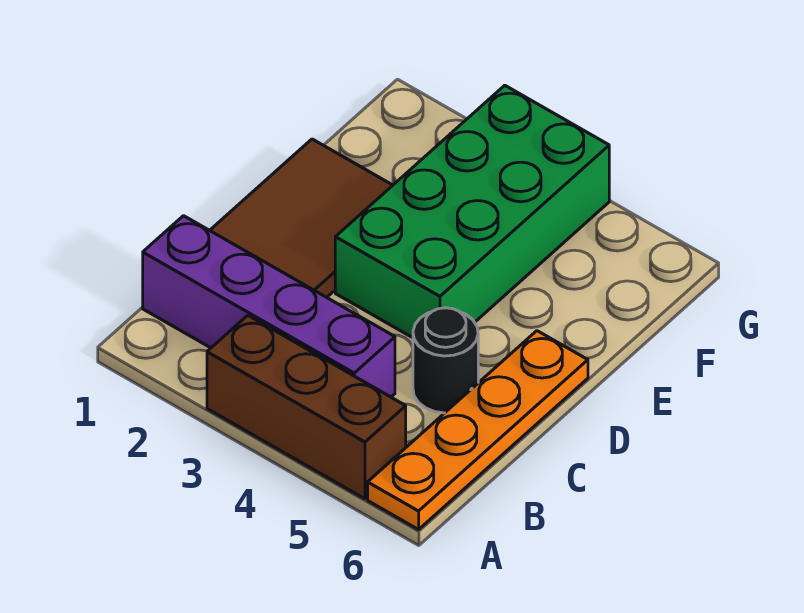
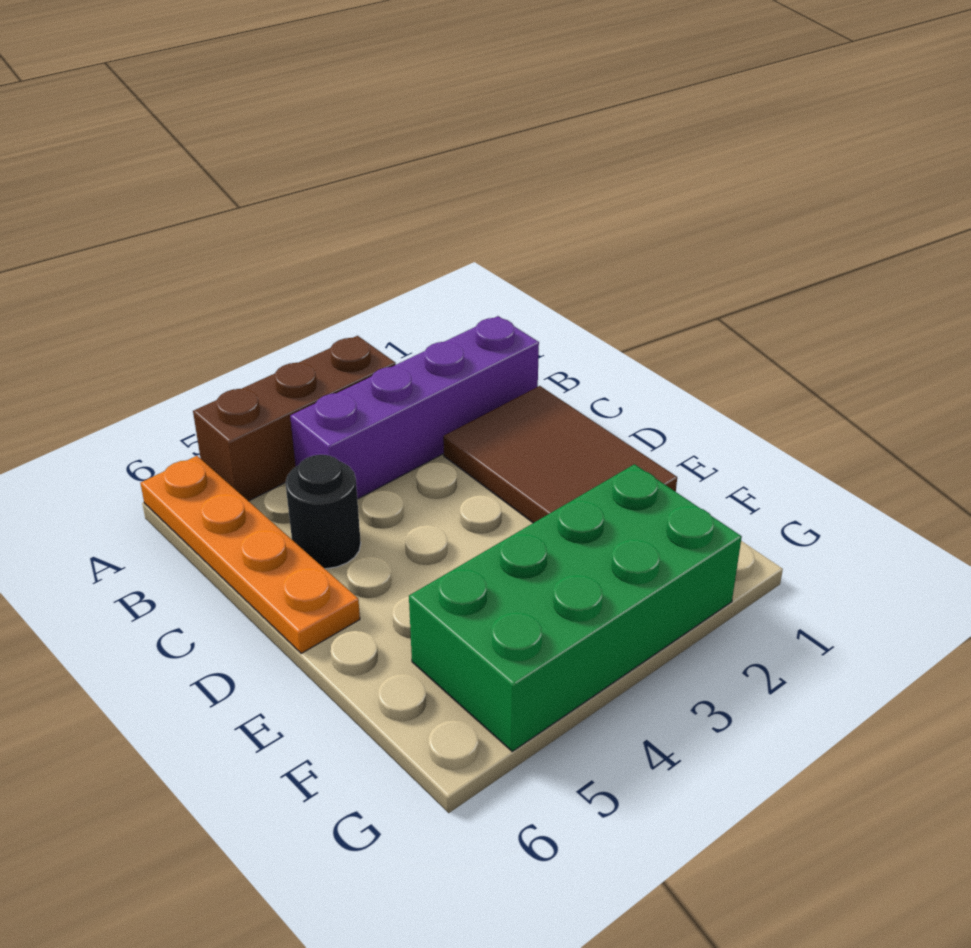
green 2x4 brick [335,85,609,338] -> green 2x4 brick turned to [409,464,742,751]

